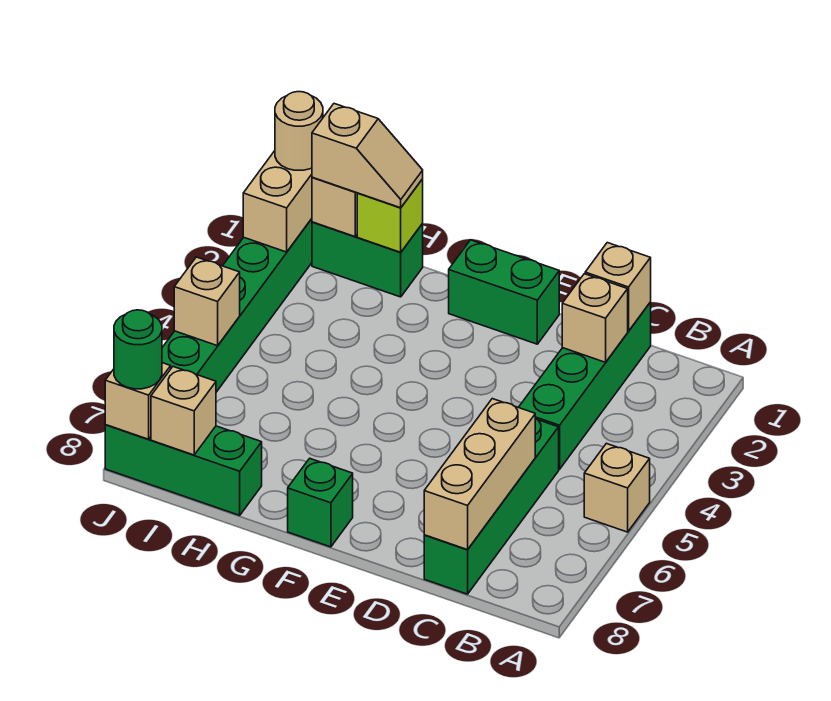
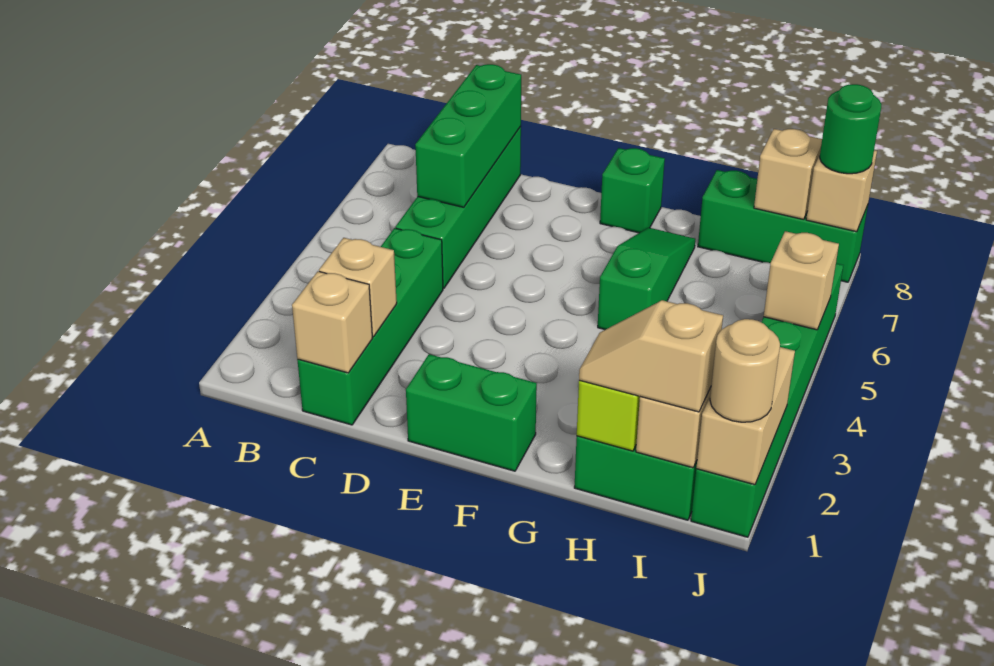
tan 1x1 brick [584,443,650,532] -> none
tan 1x3 brick [424,399,535,550] -> green 1x3 brick [415,64,521,207]
none -> green 1x3 slope [598,228,695,330]

